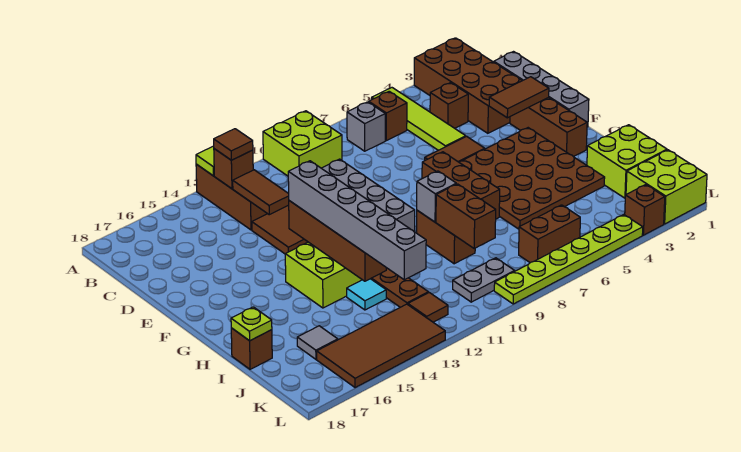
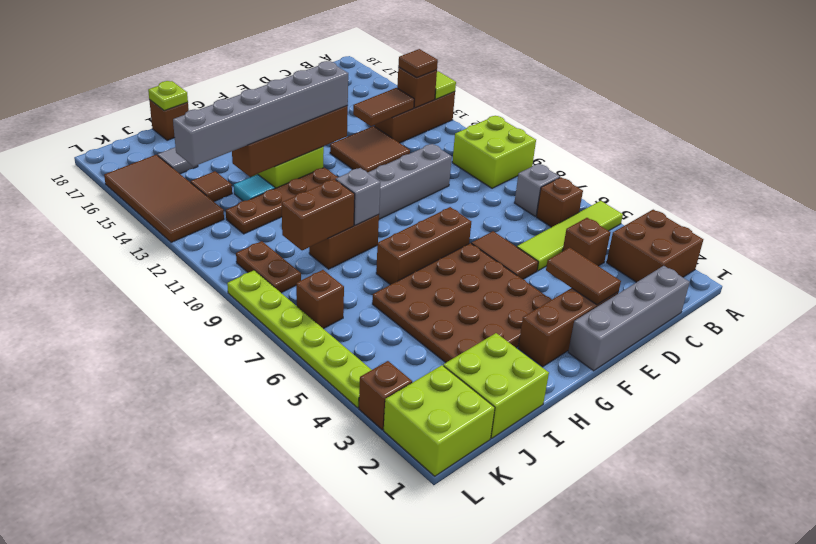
brown 2x4 brick [414,38,522,133] -> brown 2x2 brick [607,210,703,282]
brown 1x2 brick [519,205,580,263] -> brown 1x1 brick [296,270,344,329]
grey 1x2 plate [453,258,515,302] -> brown 1x2 plate [236,241,301,293]
brown 1x1 tile [408,293,448,322] -> brown 1x1 tile moved to [191,171,232,201]

